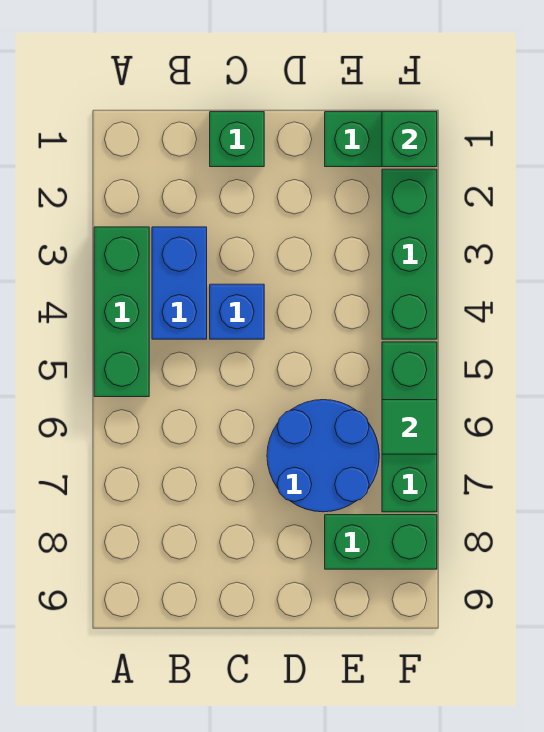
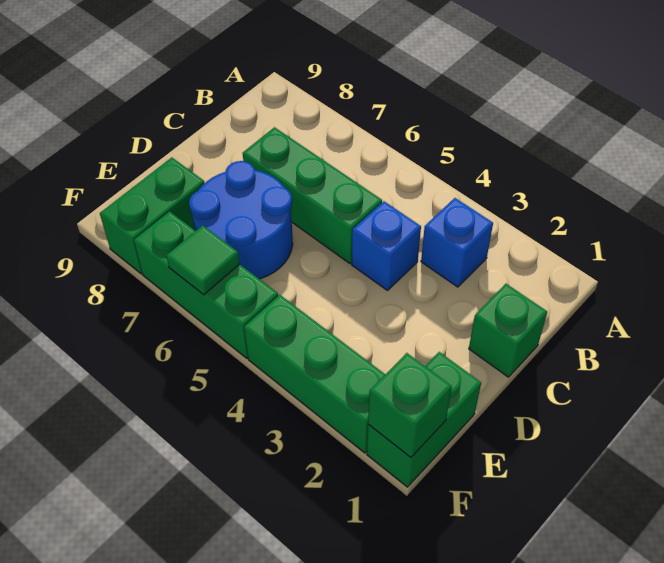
green 1x3 brick [94,227,149,397] -> green 1x3 brick moved to [243,127,382,264]
blue 1x2 brick [152,227,207,339] -> blue 1x1 brick [421,198,493,287]

